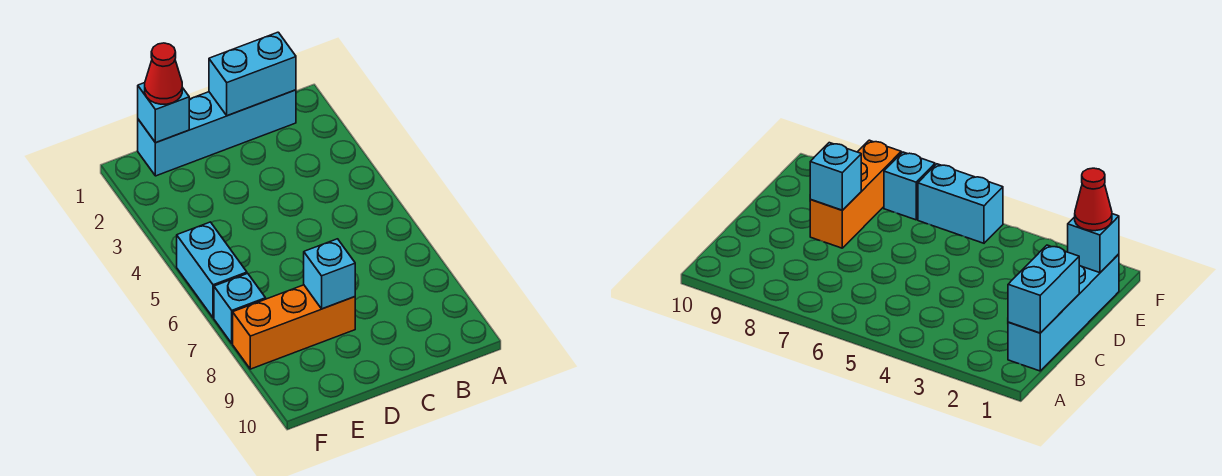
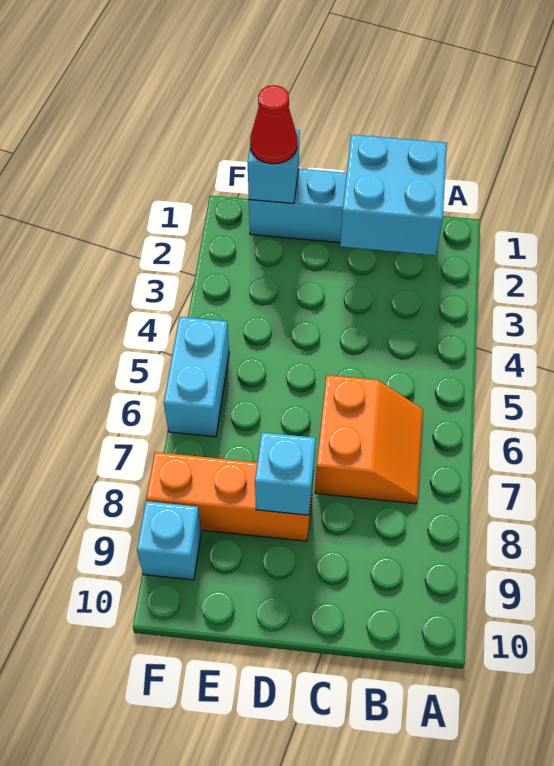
cyan 1x2 brick [209,32,296,116] -> cyan 2x2 brick [340,135,447,255]
none -> orange 2x2 slope [315,375,423,504]
cyan 1x1 brick [214,273,266,343] -> cyan 1x1 brick moved to [137,501,201,580]

